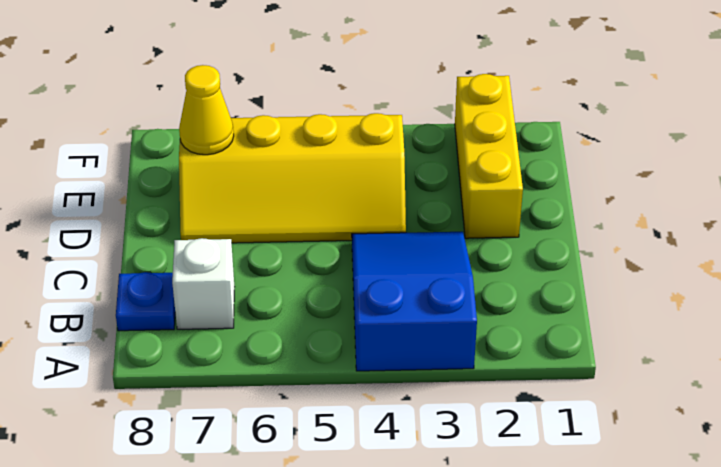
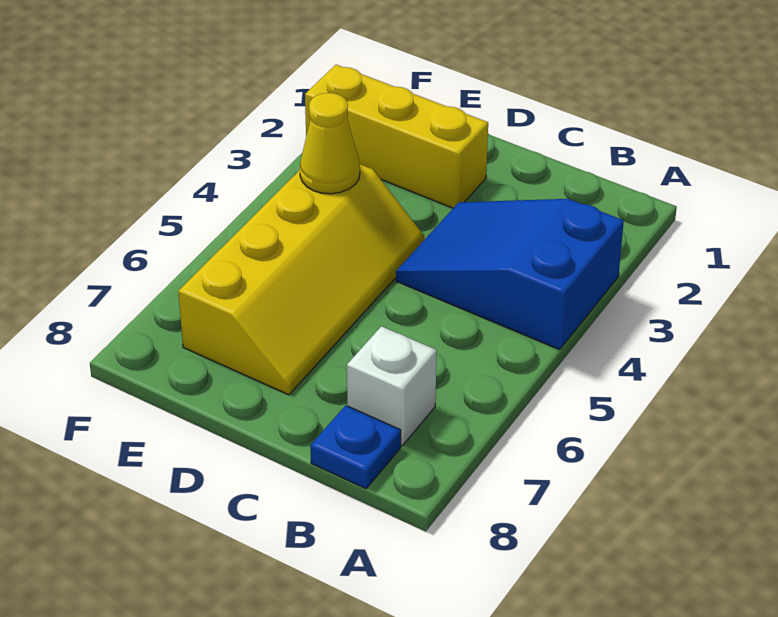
yellow 1x1 cone [179,65,234,155] -> yellow 1x1 cone moved to [300,93,360,194]

